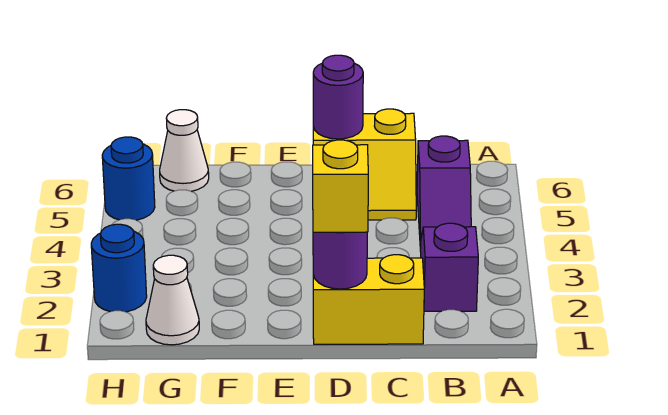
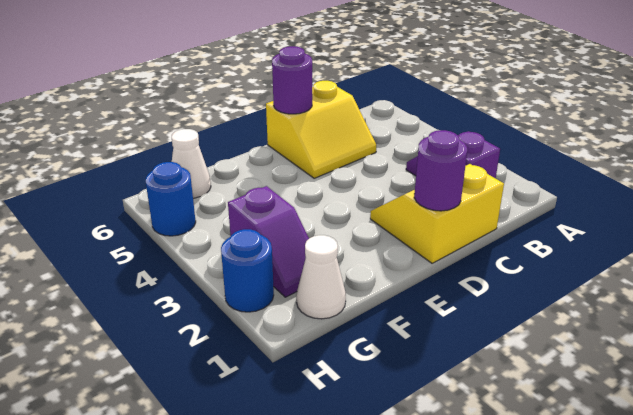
purple 1x2 slope [417,136,471,248] -> purple 1x2 slope moved to [228,186,309,297]
yellow 1x1 brick [313,140,368,232] -> none

